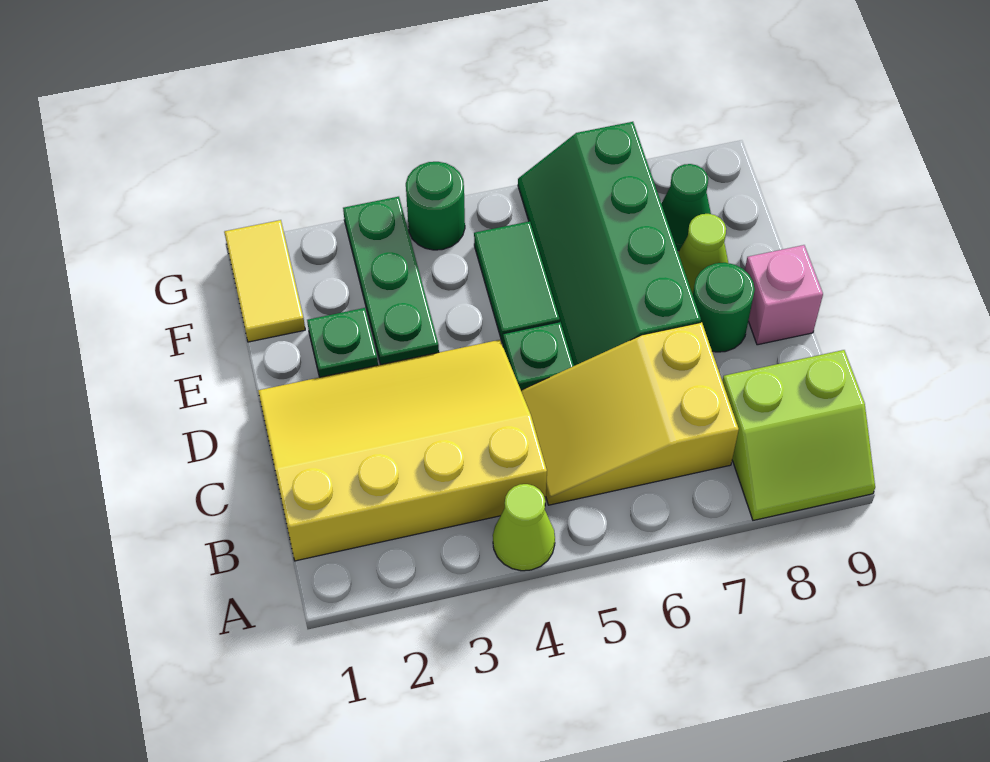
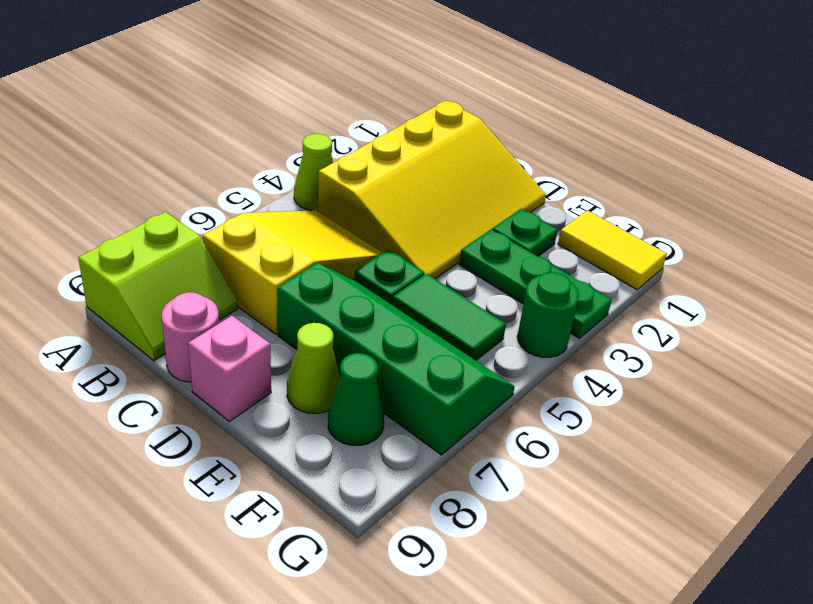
lime 2x2 slope [722,350,875,520] -> lime 2x2 slope turned to [78,212,237,361]
none -> pink 1x1 round brick [161,292,219,382]
green 1x1 round brick [693,263,755,352] -> none

